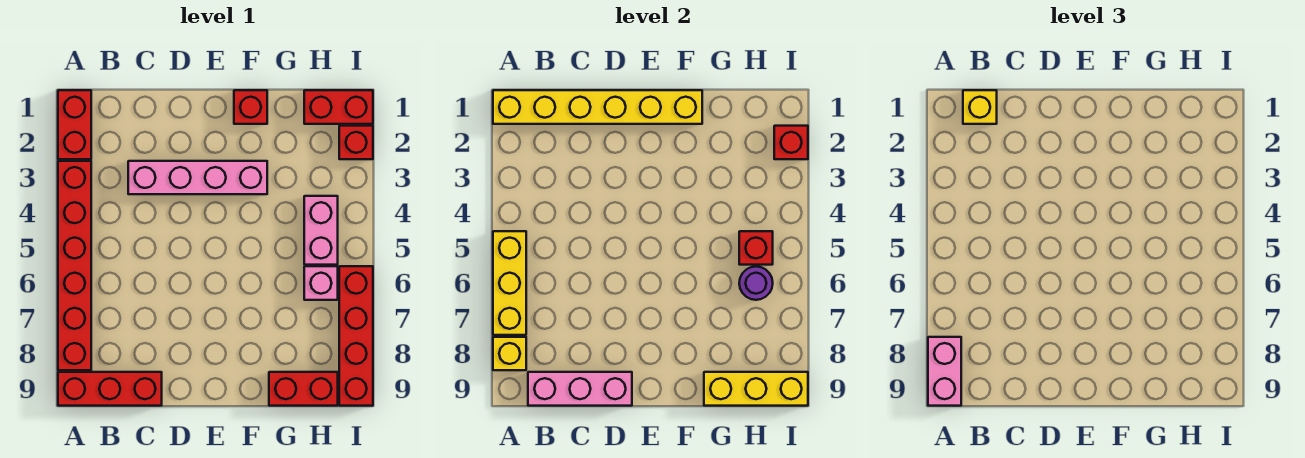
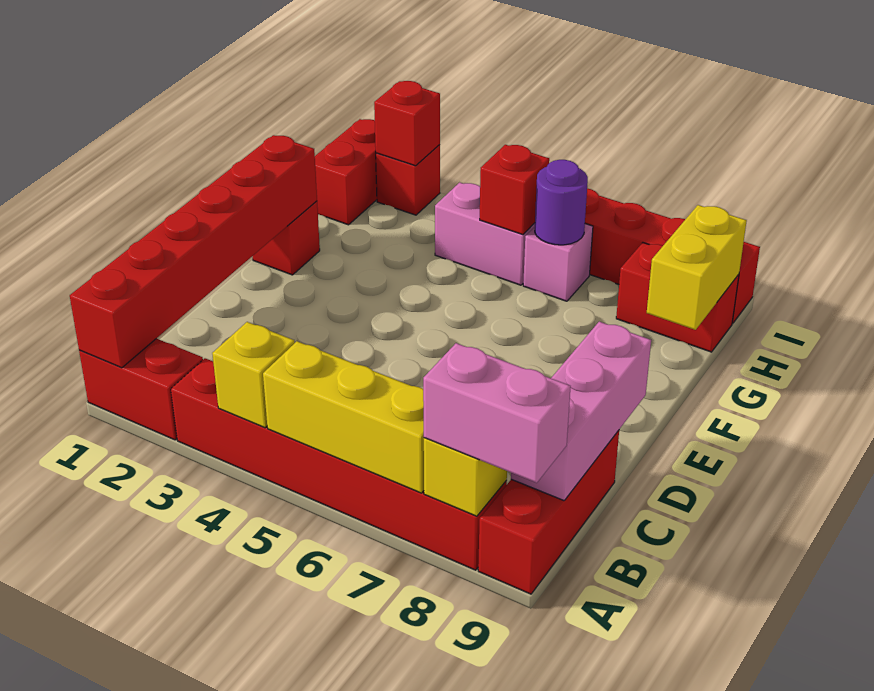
yellow 1x6 brick [493,90,702,124] -> red 1x6 brick [70,135,317,368]
yellow 1x1 brick [963,90,997,124] -> yellow 1x1 brick moved to [212,322,295,428]
pink 1x4 brick [128,161,267,194] -> none
red 1x2 brick [269,372,338,406] -> red 1x2 brick turned to [616,243,739,352]
yellow 1x3 brick [704,372,808,406] -> yellow 1x2 brick [647,205,747,330]

